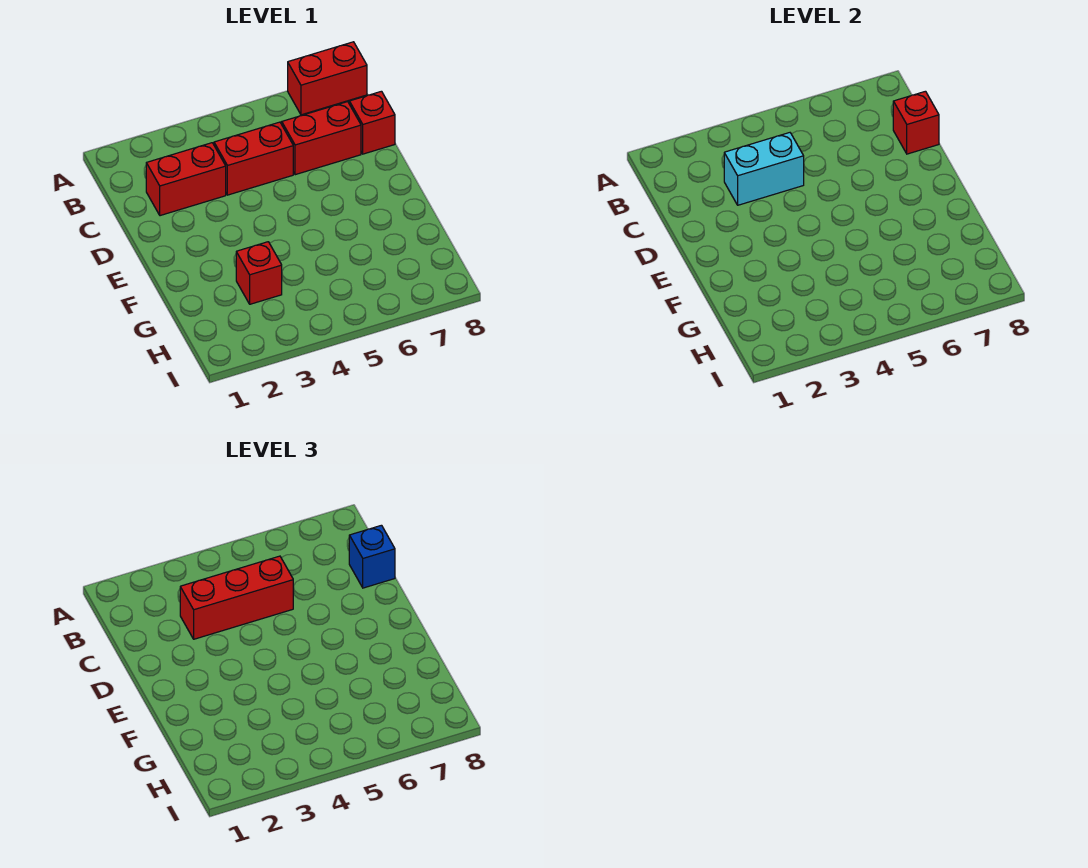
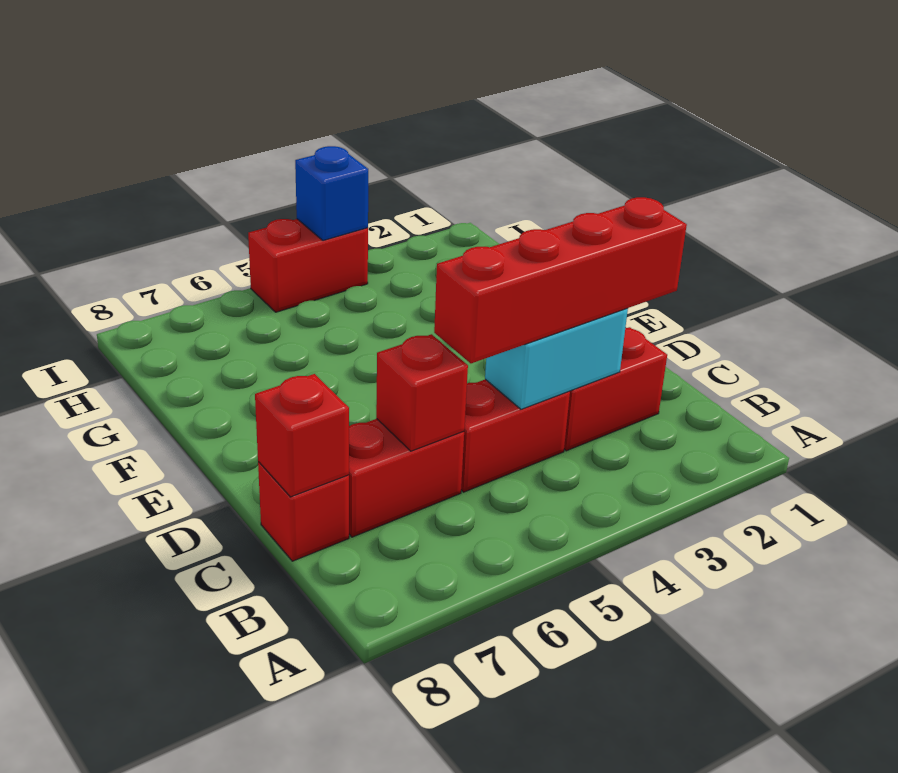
red 1x2 brick [288,42,367,115] -> red 1x2 brick moved to [248,219,368,312]
red 1x3 brick [180,556,293,639] -> red 1x4 brick [434,197,687,363]
blue 1x1 brick [349,525,395,588] -> blue 1x1 brick moved to [295,146,368,241]
red 1x1 brick [236,242,282,304] -> red 1x1 brick moved to [376,334,468,451]

